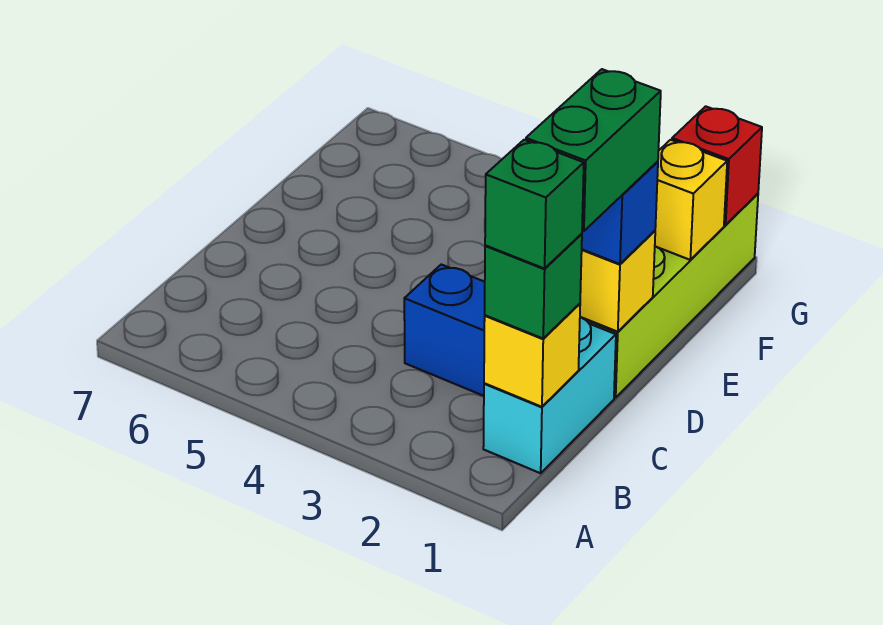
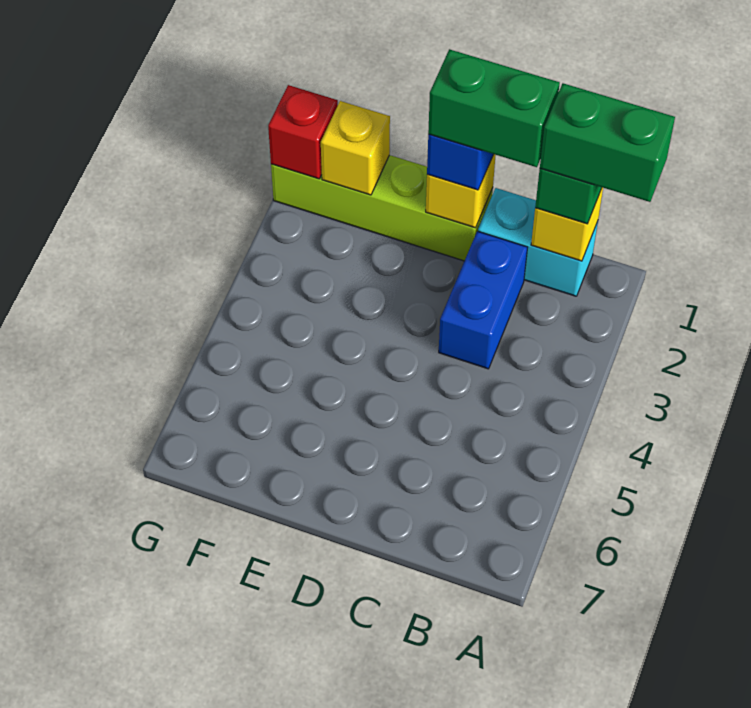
green 1x1 brick [485,140,584,269] -> green 1x2 brick [540,83,675,202]

